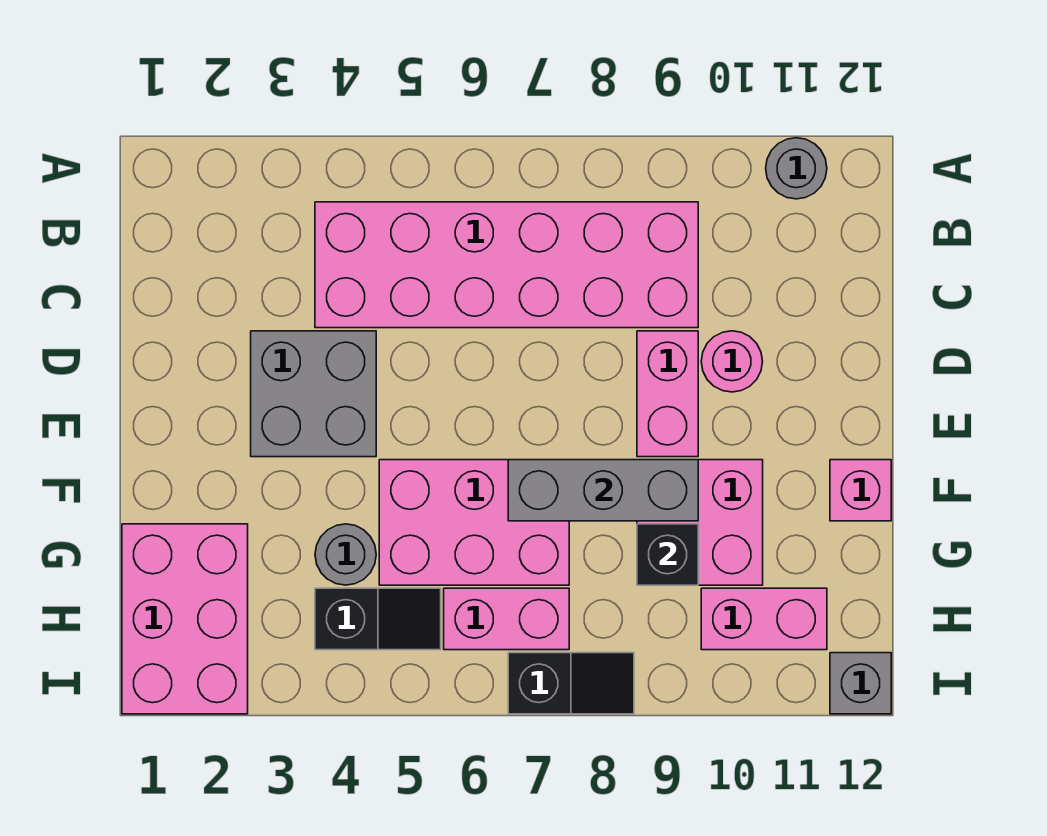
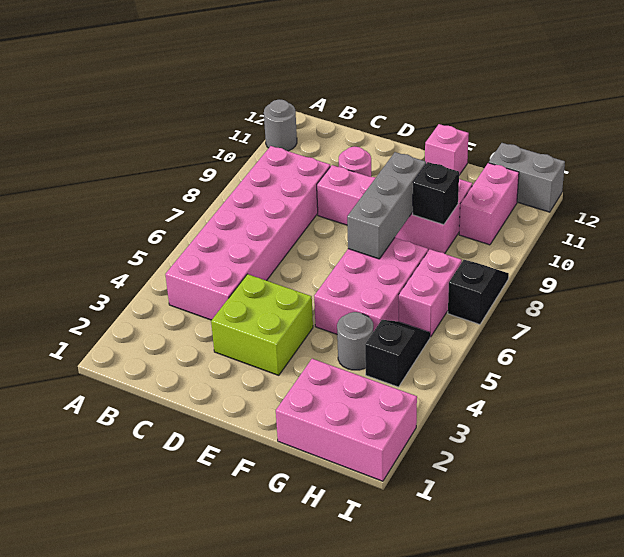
grey 2x2 brick [251,331,376,457] -> lime 2x2 brick [211,274,313,375]
grey 1x1 brick [830,653,891,714] -> grey 1x2 brick [489,143,565,212]

